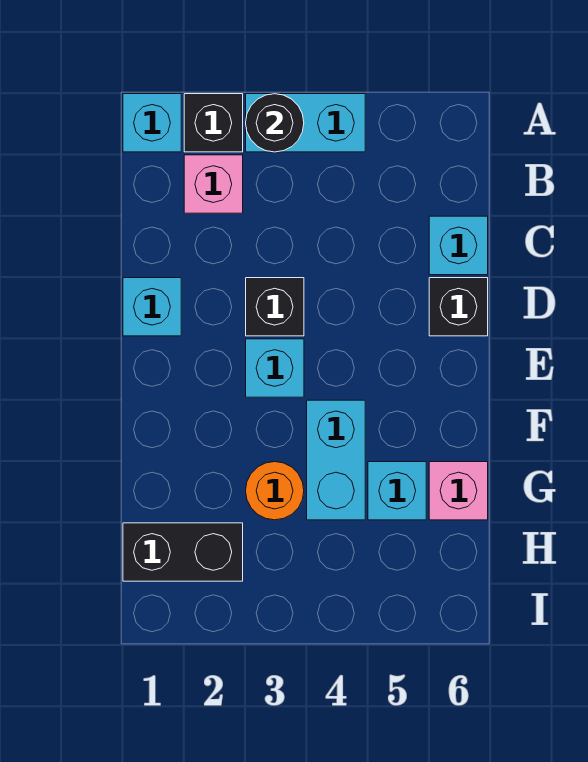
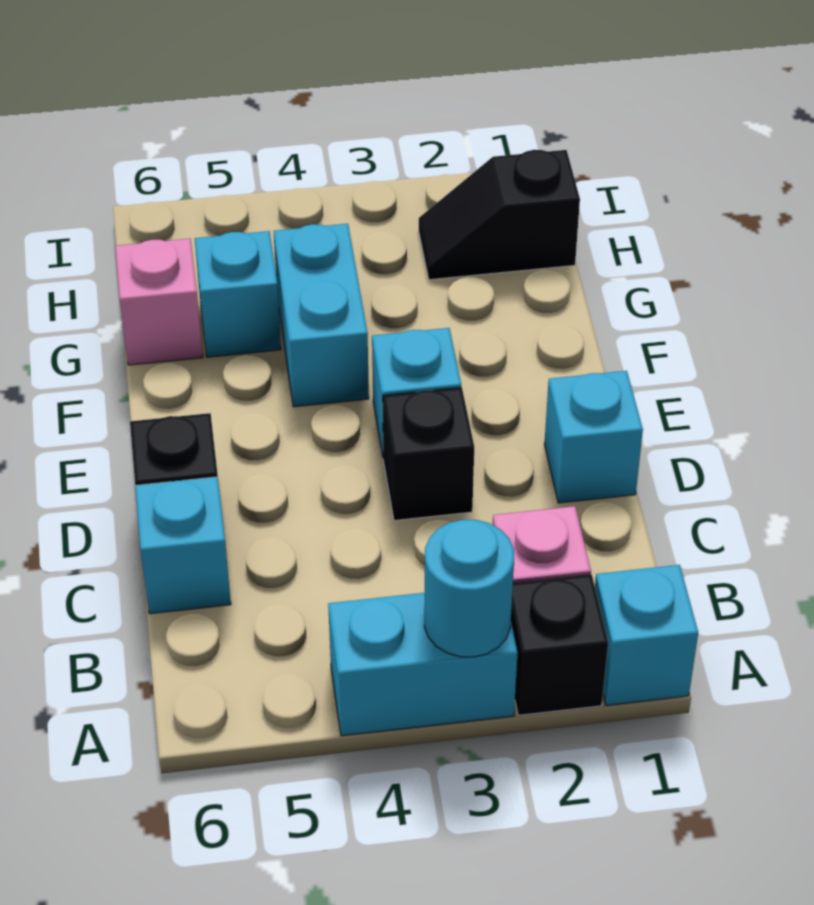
black 1x1 round brick [246,94,304,152] -> cyan 1x1 round brick [424,520,514,657]
orange 1x1 round brick [246,462,304,520] -> none
black 1x2 brick [123,523,243,581] -> black 1x2 slope [419,150,580,280]

